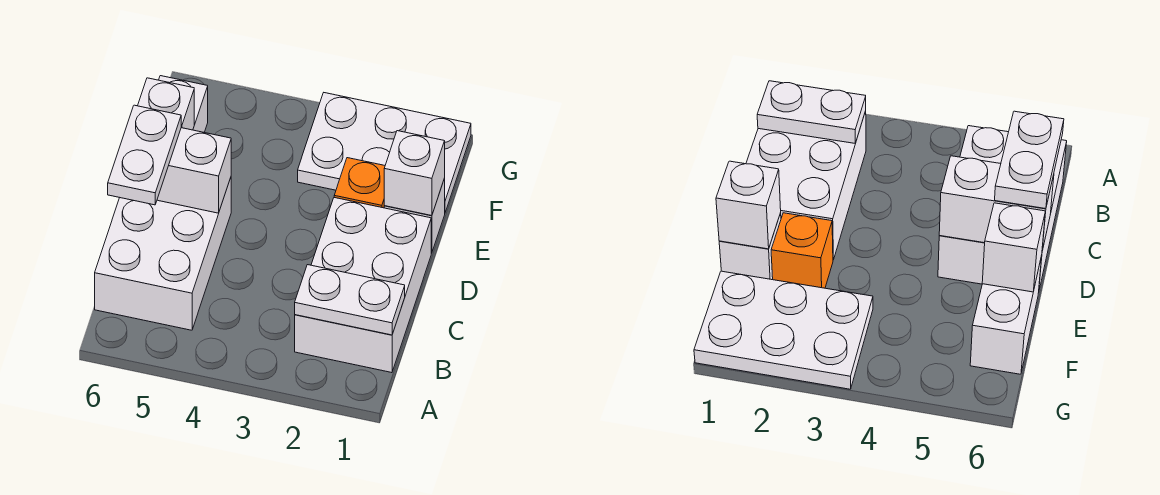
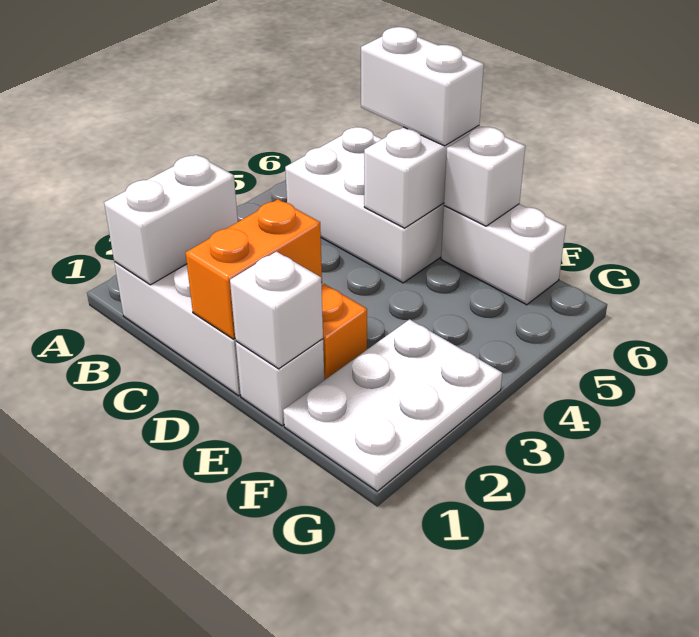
white 1x2 plate [295,265,405,335] -> white 1x2 brick [104,155,238,285]
white 1x2 plate [108,105,181,205] -> white 1x2 brick [361,27,484,146]
none -> orange 1x2 brick [186,199,322,339]

